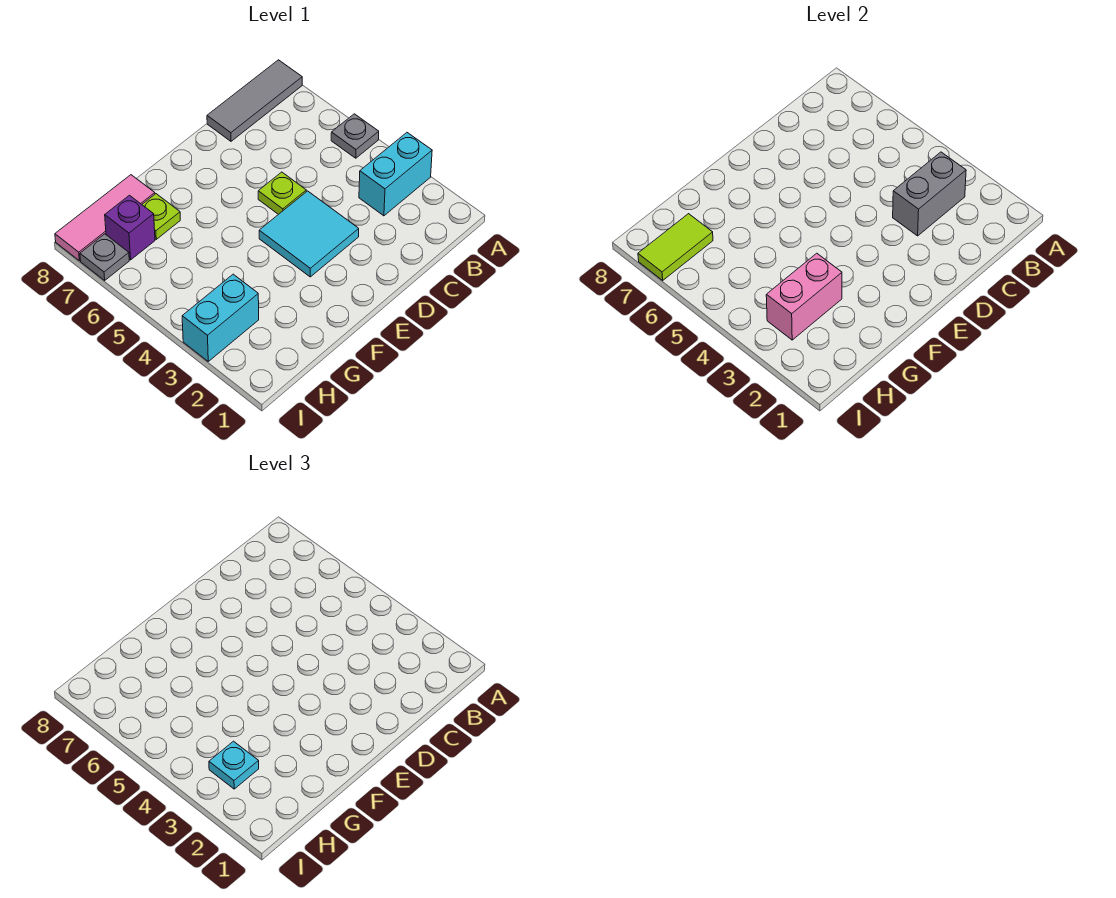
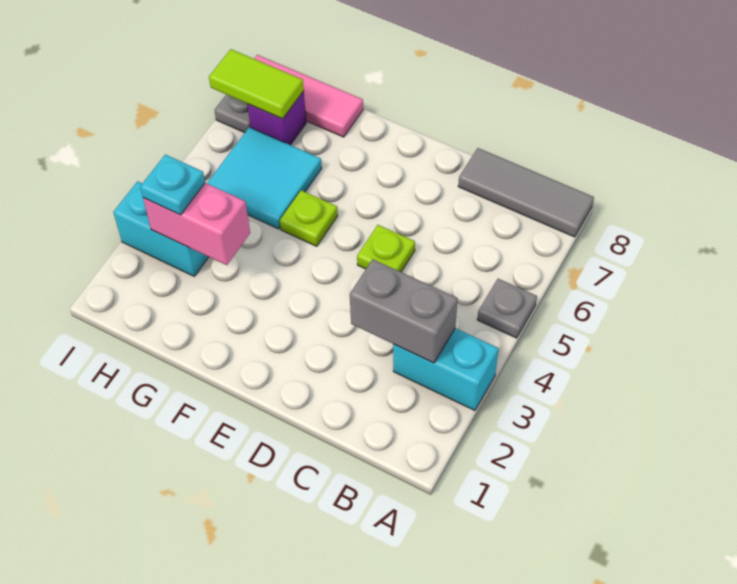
cyan 2x2 tile [259,191,359,277] -> cyan 2x2 tile moved to [207,127,322,229]
lime 1x1 plate [142,194,180,239] -> lime 1x1 plate moved to [280,190,338,246]

